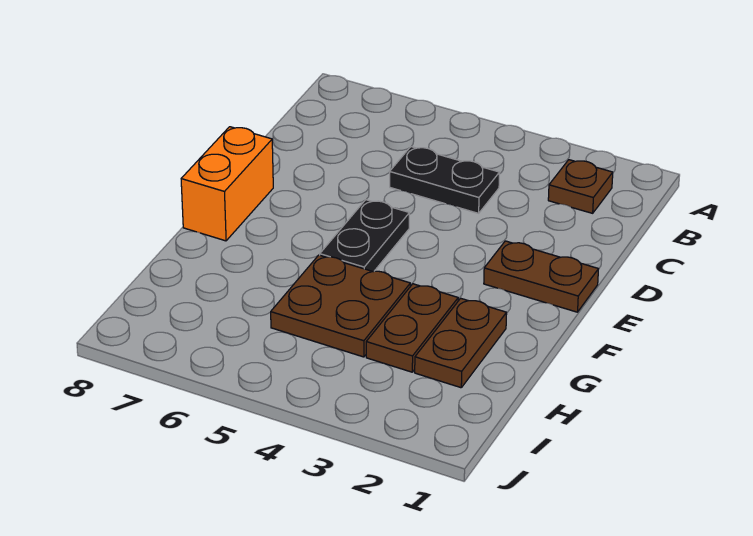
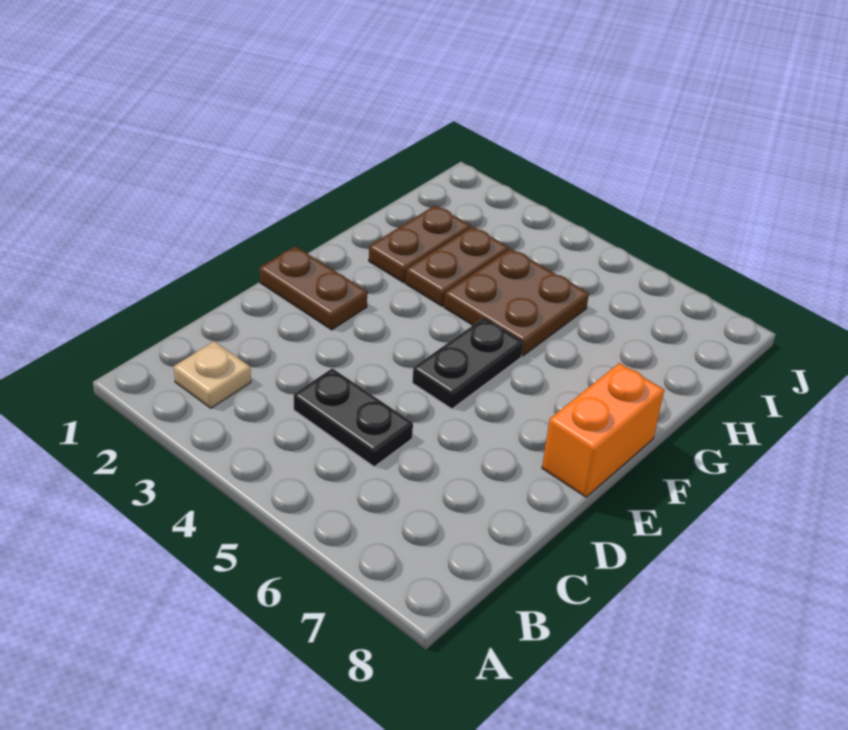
brown 1x1 plate [548,160,613,213] -> tan 1x1 plate [174,341,251,408]

